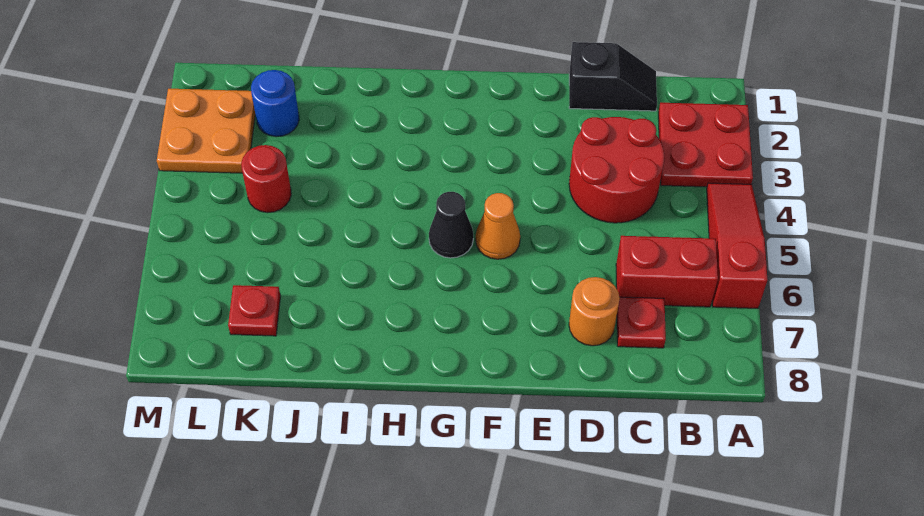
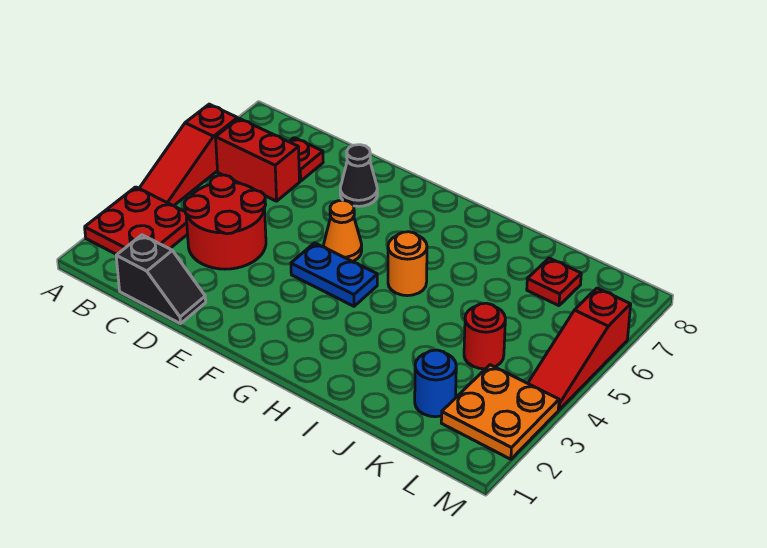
black 1x2 slope [569,42,657,111] -> black 1x2 slope turned to [116,235,206,324]
orange 1x1 round brick [569,277,620,346] -> orange 1x1 round brick moved to [388,232,427,296]
none -> blue 1x2 plate [291,243,377,306]
black 1x1 cone [429,192,473,258] -> black 1x1 cone moved to [340,145,377,206]
none -> red 1x3 slope [528,288,631,410]

